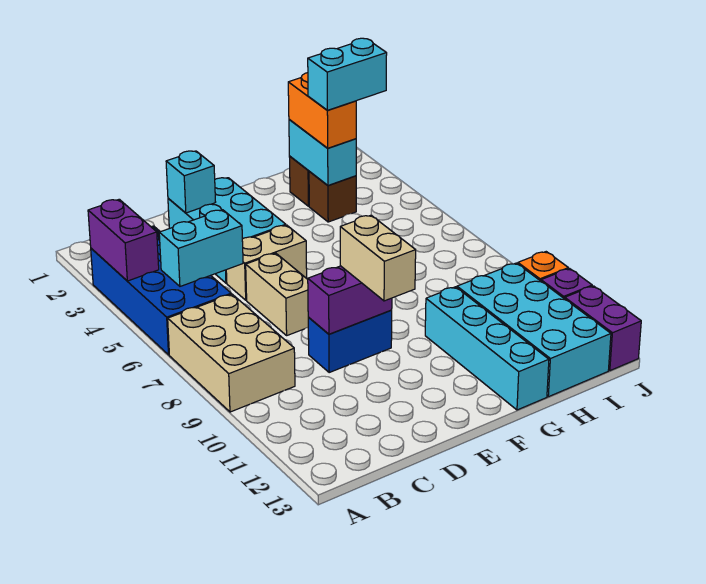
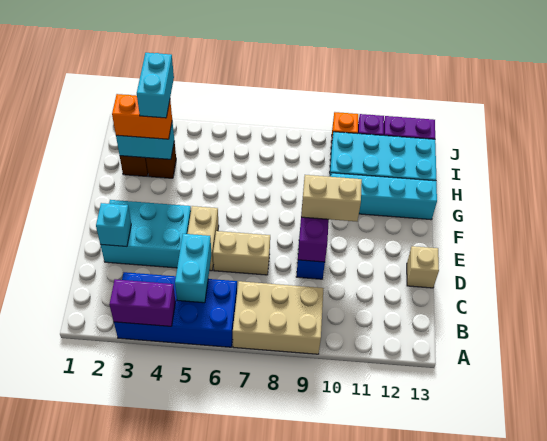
none -> tan 1x1 brick [407,246,439,288]

